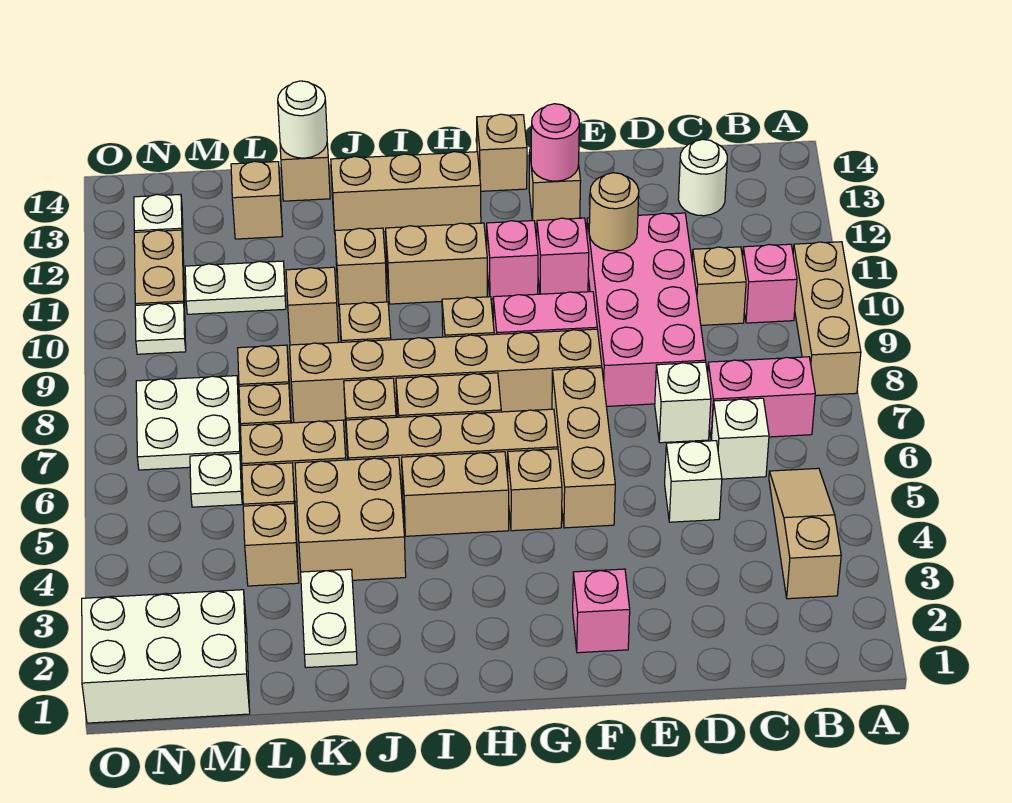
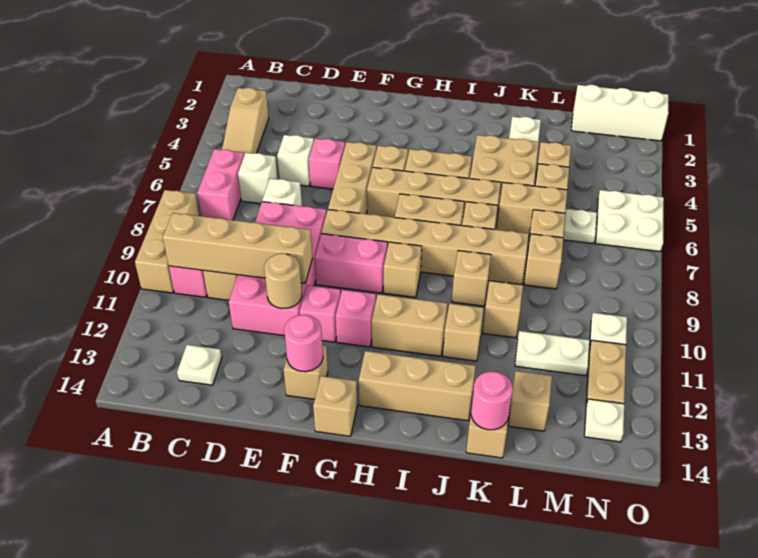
pink 1x2 brick [708,357,815,440] -> pink 1x2 brick turned to [197,149,244,220]
none -> tan 1x4 brick [163,213,312,283]
white 1x1 round brick [678,139,727,216] -> white 1x1 plate [177,345,222,385]
pink 1x1 brick [573,569,630,653] -> pink 1x1 brick moved to [309,138,345,189]
white 1x1 round brick [278,81,327,158] -> pink 1x1 round brick [471,371,513,430]
white 2x3 brick [82,590,250,723] -> white 1x3 brick [571,85,668,141]
white 2x2 plate [136,376,241,470] -> white 2x2 plate moved to [596,190,664,252]

